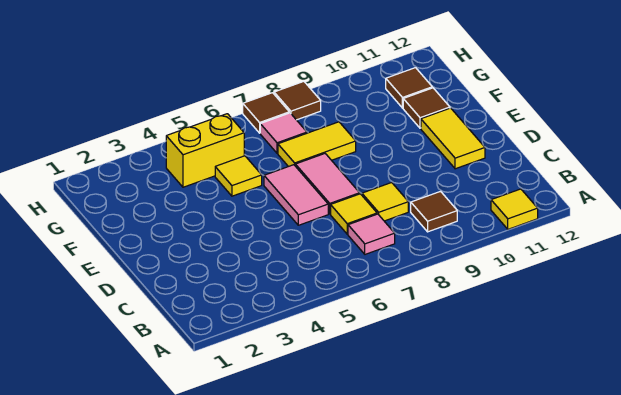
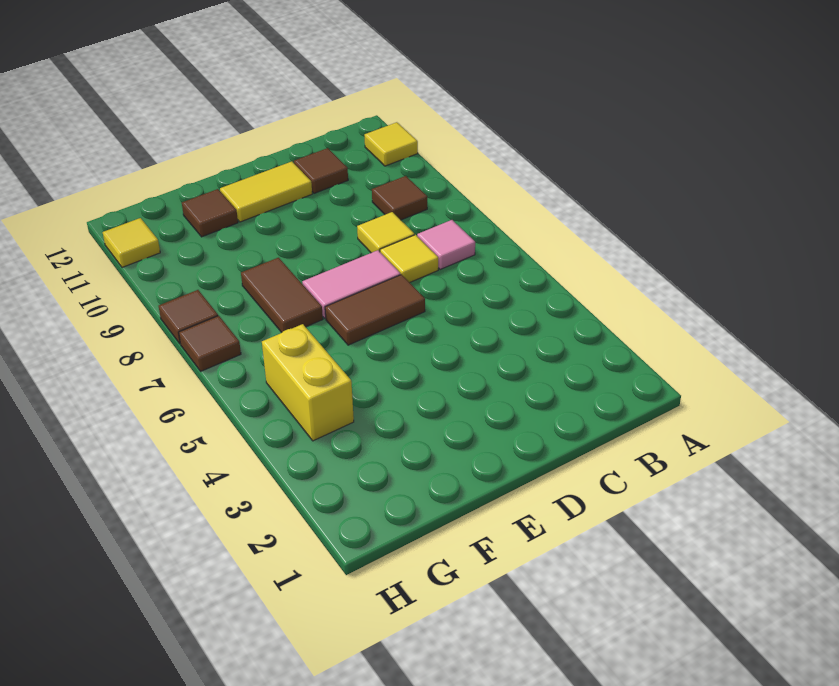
pink 1x2 tile [264,165,328,225] -> brown 1x2 tile [325,275,425,345]
yellow 1x1 tile [215,156,262,196] -> yellow 1x1 tile moved to [103,218,160,267]
yellow 1x2 tile [278,122,356,167] -> brown 1x2 tile [241,258,323,332]
pink 1x1 tile [260,113,307,153] -> none
brown 1x1 tile [386,68,432,108] -> brown 1x1 tile moved to [294,148,348,193]

